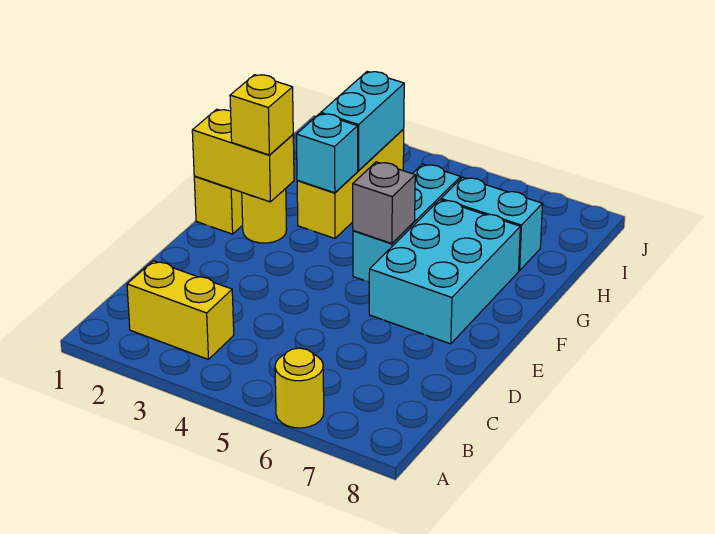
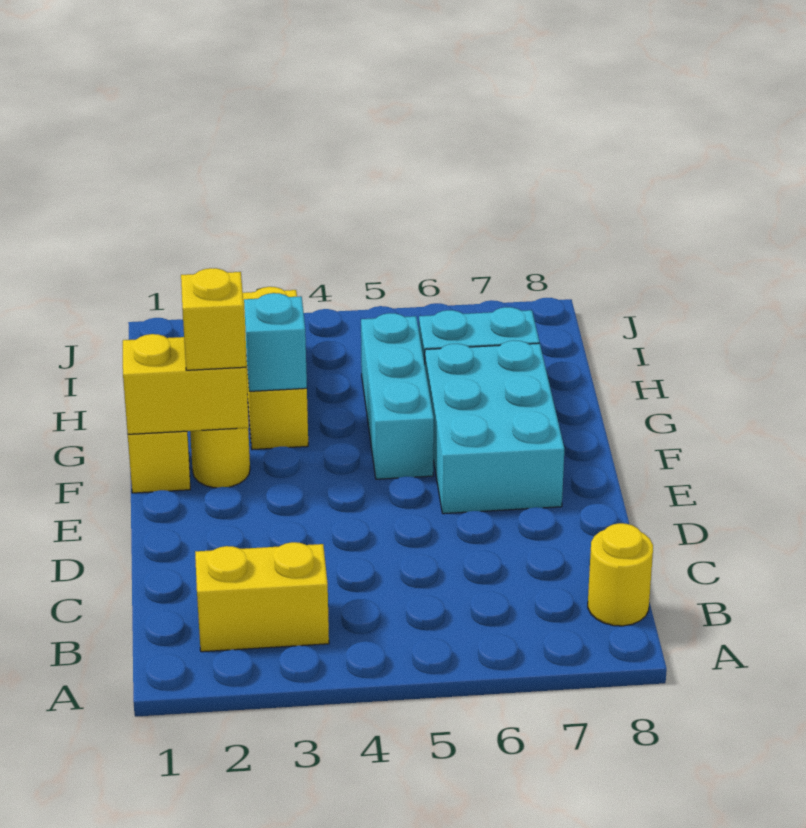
yellow 1x1 round brick [275,348,324,428] -> yellow 1x1 round brick moved to [588,523,653,626]
grey 1x1 brick [353,162,415,244] -> none
cyan 1x2 brick [321,72,404,170] -> none

